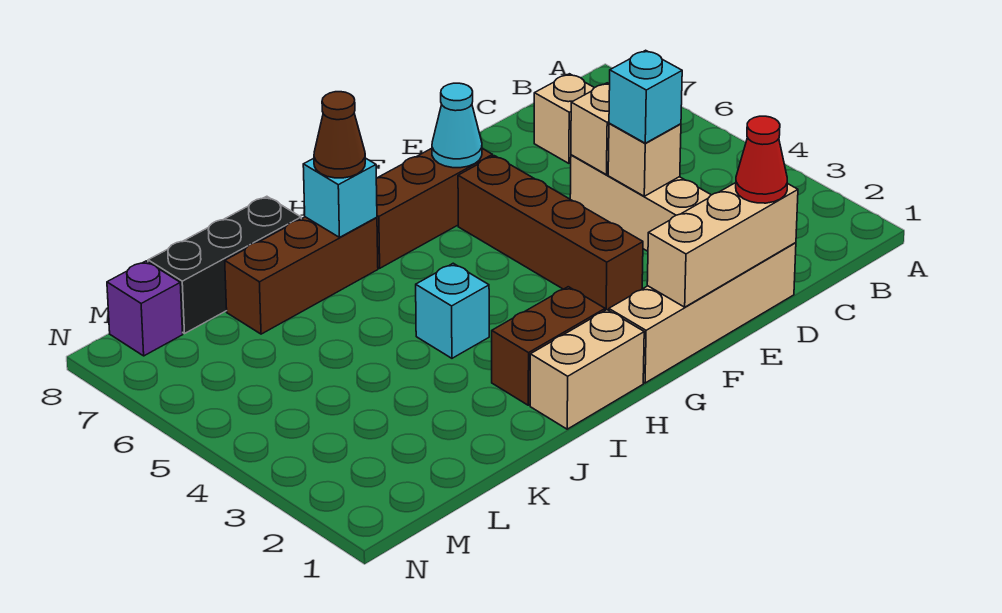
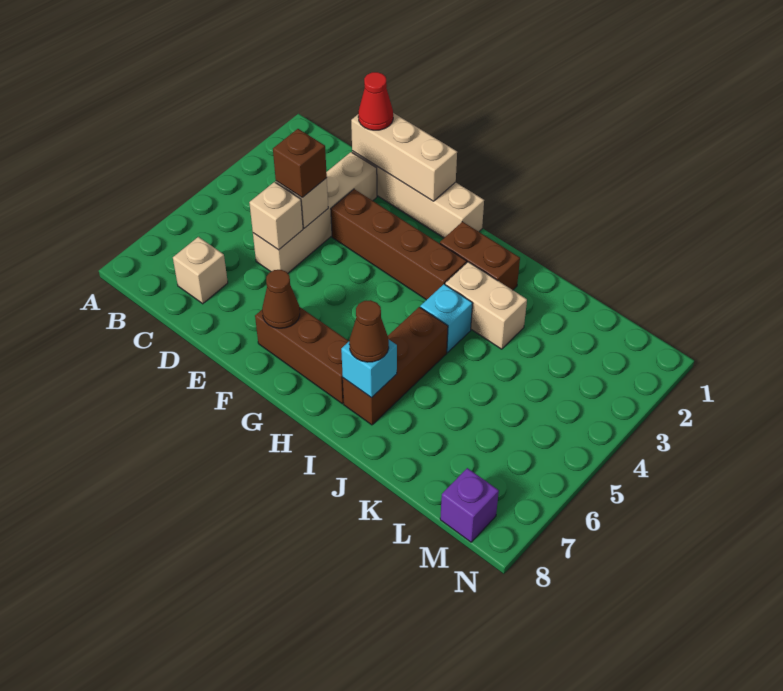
cyan 1x1 brick [609,50,682,143] -> brown 1x1 brick [273,129,327,198]
brown 1x4 brick [458,156,643,310] -> brown 1x4 brick turned to [331,189,467,300]
cyan 1x1 cone [432,83,482,168] -> brown 1x1 cone [262,270,300,328]
tan 1x2 brick [530,310,644,429] -> tan 1x2 brick moved to [445,262,527,349]
brown 1x3 brick [225,217,378,334] -> brown 1x3 brick turned to [343,307,448,425]
black 1x3 brick [148,196,301,333] -> none

